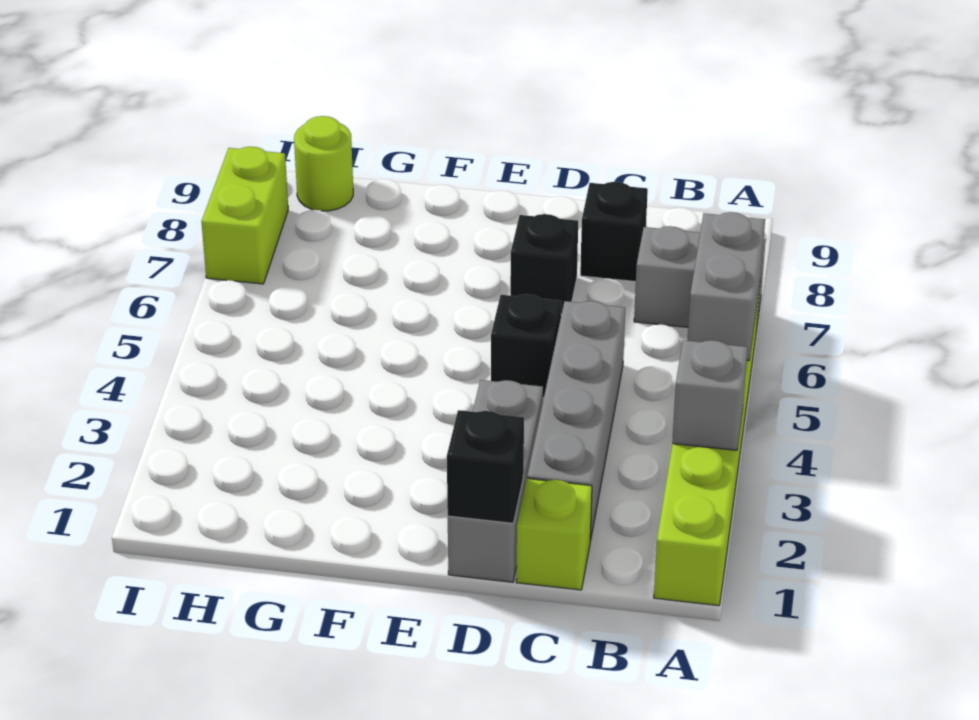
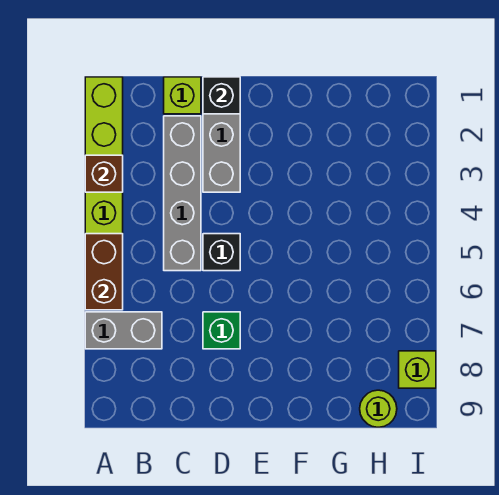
grey 1x1 brick [672,340,748,450] -> brown 1x1 brick [85,155,123,192]
grey 1x2 brick [687,212,765,360] -> brown 1x2 brick [85,234,123,310]
black 1x1 brick [580,182,648,282] -> none
black 1x1 brick [510,214,578,314] -> green 1x1 brick [203,312,240,349]
lime 1x2 brick [201,147,288,284] -> lime 1x1 brick [399,351,436,388]

